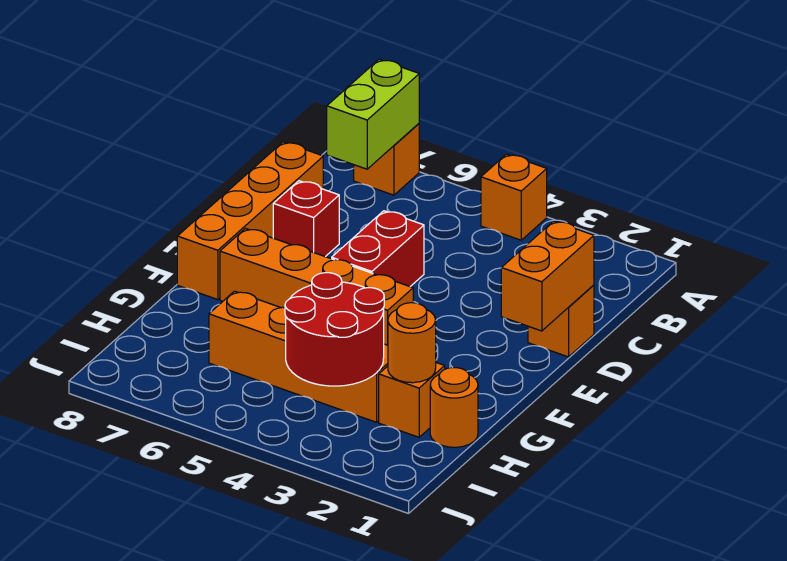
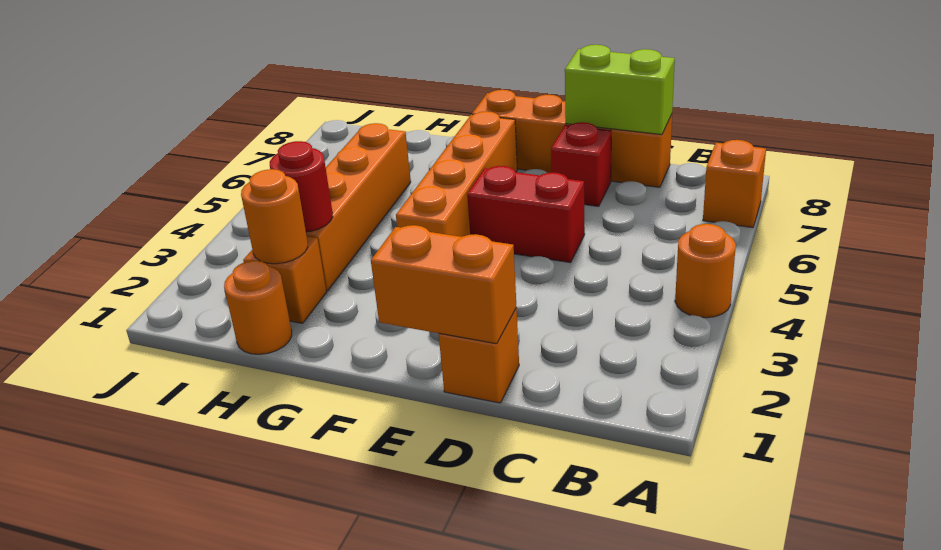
orange 1x1 brick [481,154,547,240] -> orange 1x1 round brick [675,224,736,318]
lime 1x2 brick [327,59,419,169] -> lime 1x2 brick moved to [565,45,675,135]
red 2x2 round brick [285,273,384,386] -> red 1x1 round brick [270,141,333,232]

